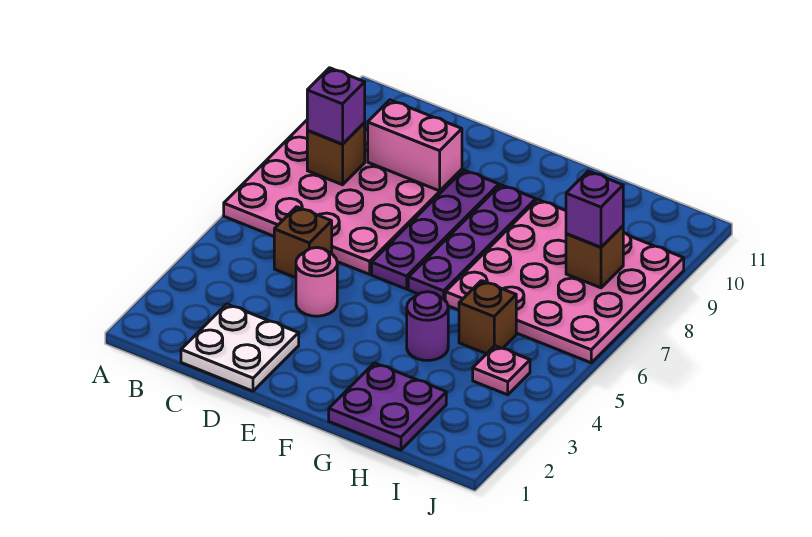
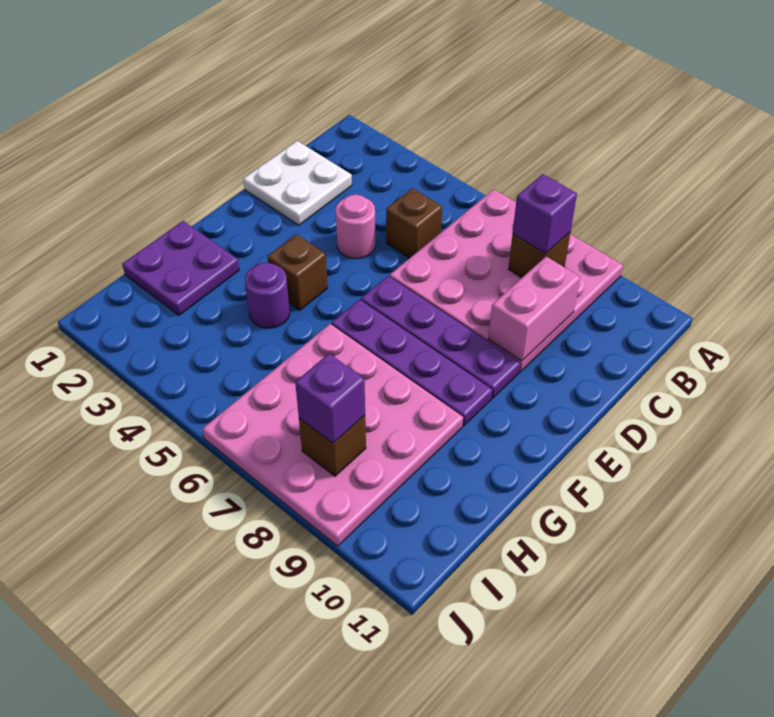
brown 1x1 brick [459,281,516,354] -> brown 1x1 brick moved to [267,234,328,310]
pink 1x1 plate [473,346,530,395] -> none

